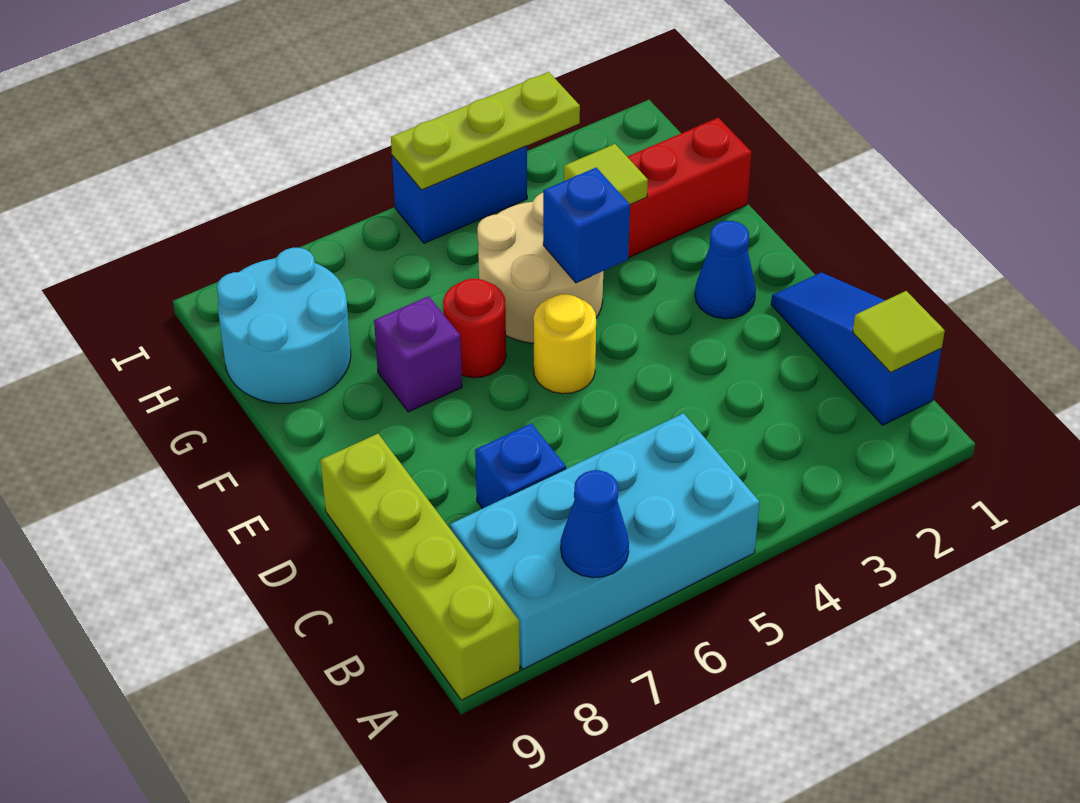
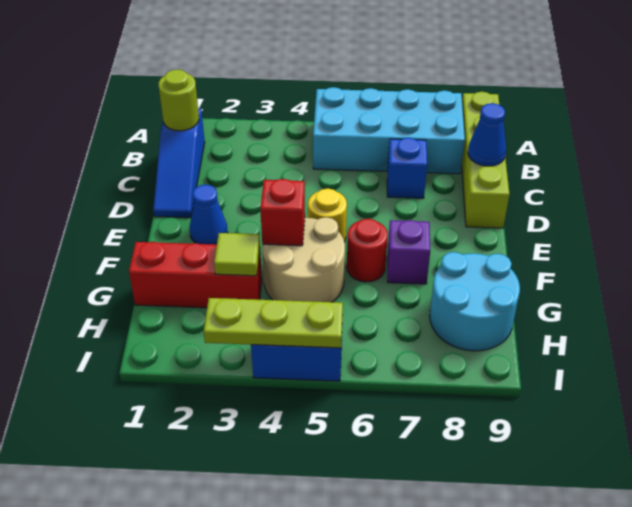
blue 1x1 cone [561,470,629,578] -> blue 1x1 cone moved to [468,103,506,166]
lime 1x1 tile [853,291,945,372] -> lime 1x1 round brick [159,70,199,131]
blue 1x1 brick [543,167,630,283] -> red 1x1 brick [260,179,305,246]

